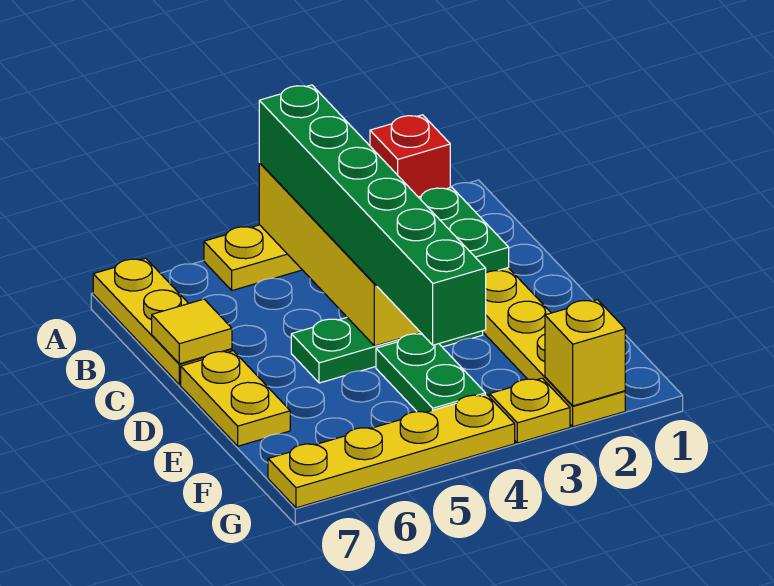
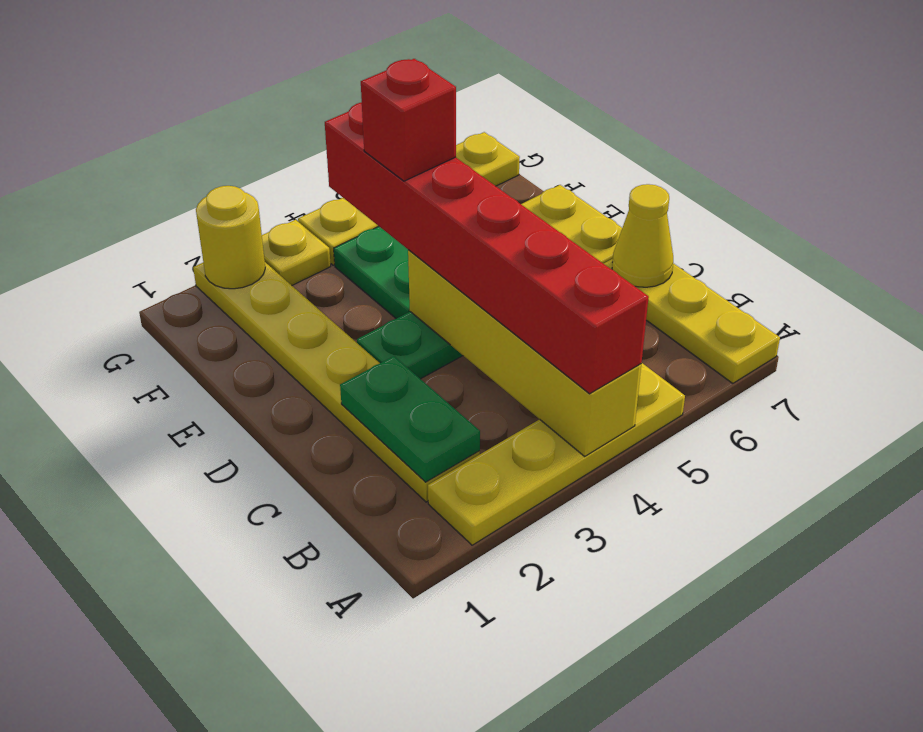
red 1x1 brick [370,115,450,197] -> red 1x1 brick moved to [361,59,456,181]
green 1x6 brick [259,85,486,345] -> red 1x6 brick [325,102,649,394]
yellow 1x1 tile [152,299,232,364] -> yellow 1x1 cone [612,184,673,287]
yellow 1x1 brick [545,300,625,406] -> yellow 1x1 round brick [196,186,265,289]

